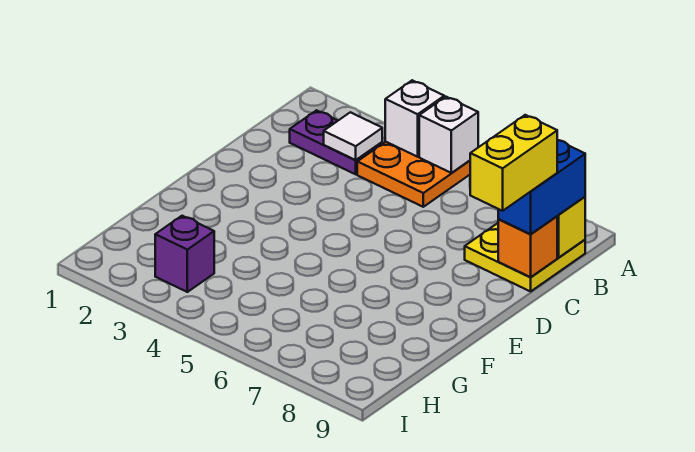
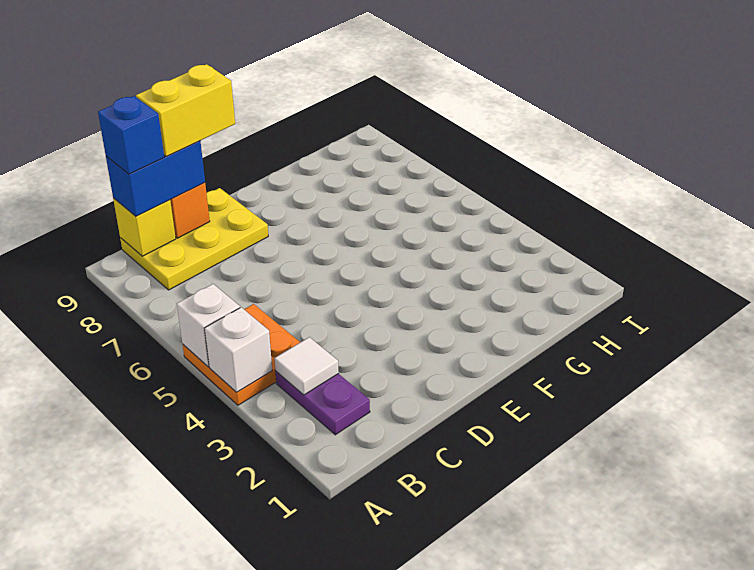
yellow 2x2 plate [465,223,585,291] -> yellow 2x3 plate [120,188,268,290]
none -> blue 1x1 brick [98,96,164,174]
purple 1x1 brick [155,216,214,292] -> none

